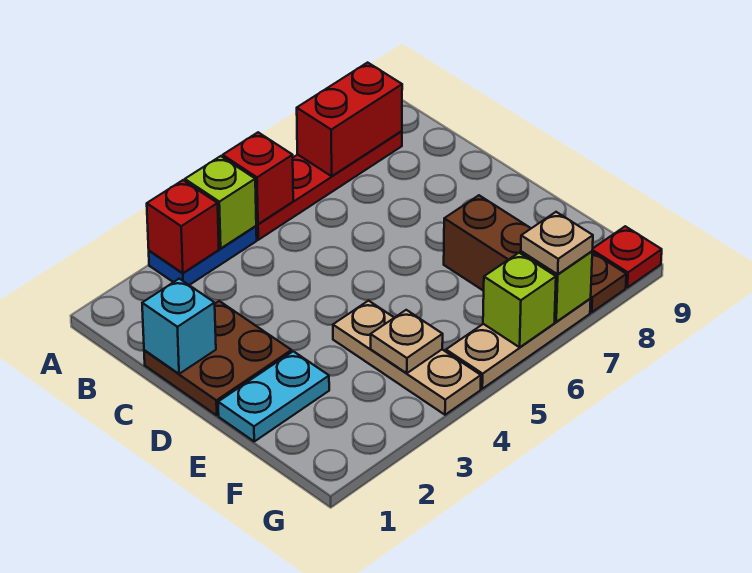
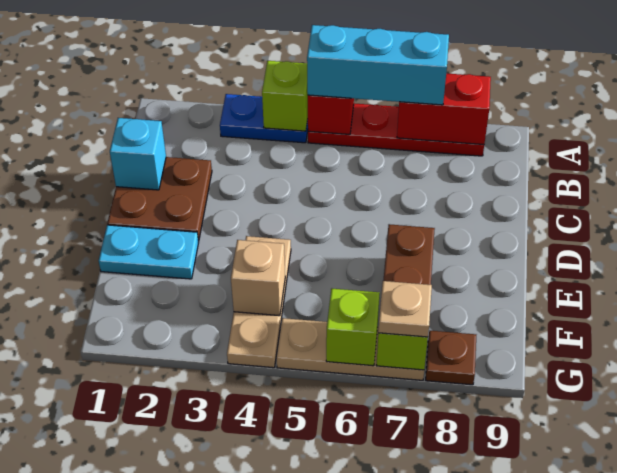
red 1x1 brick [147,180,219,273] -> none
none -> cyan 1x3 brick [307,25,449,105]
tan 1x1 plate [371,310,443,373] -> tan 1x1 brick [231,240,285,316]
red 1x1 plate [592,226,662,288] -> none

